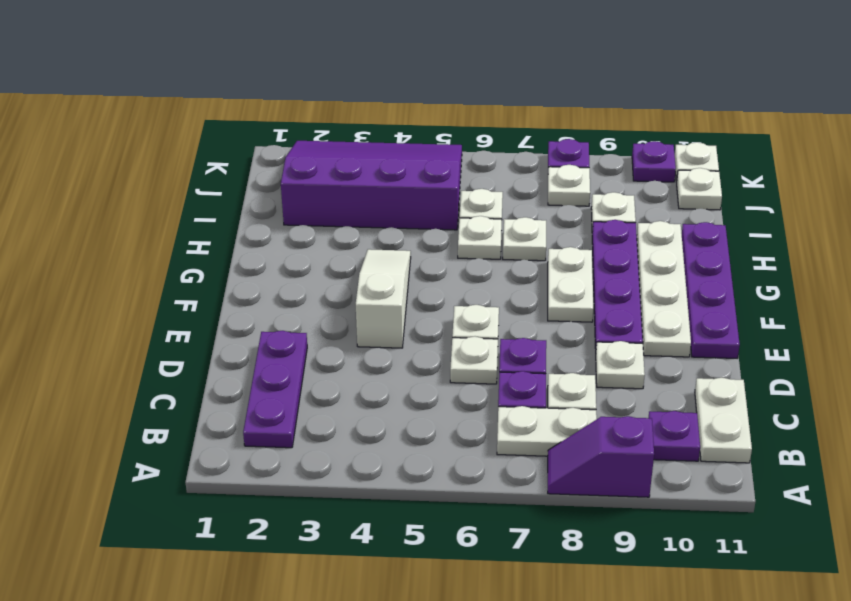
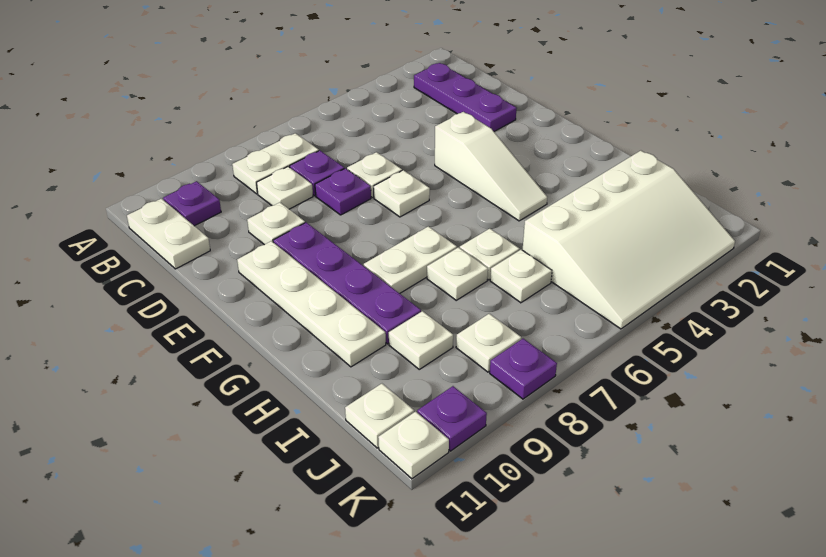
purple 1x2 slope [548,416,654,497] -> none
purple 1x4 plate [682,222,740,358] -> none
white 1x2 plate [548,247,593,322] -> white 1x2 plate turned to [364,226,457,293]
purple 3x4 slope [281,141,462,230] -> white 3x4 slope [523,151,735,329]

